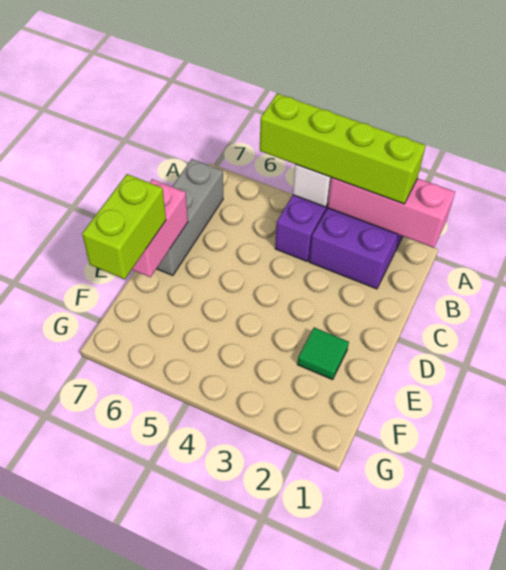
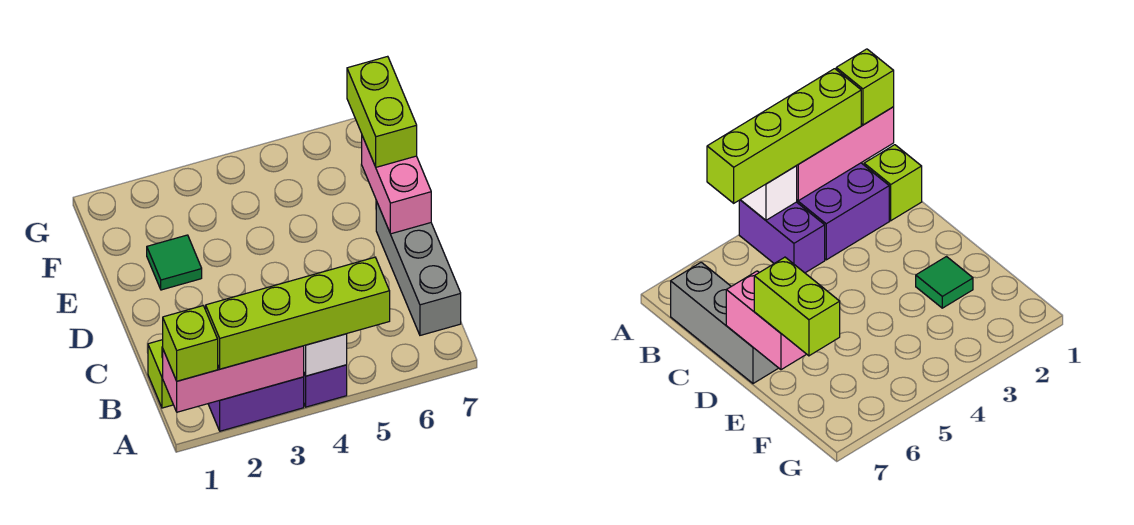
none -> lime 1x1 brick [163,306,218,381]
none -> lime 1x1 brick [148,340,173,408]

